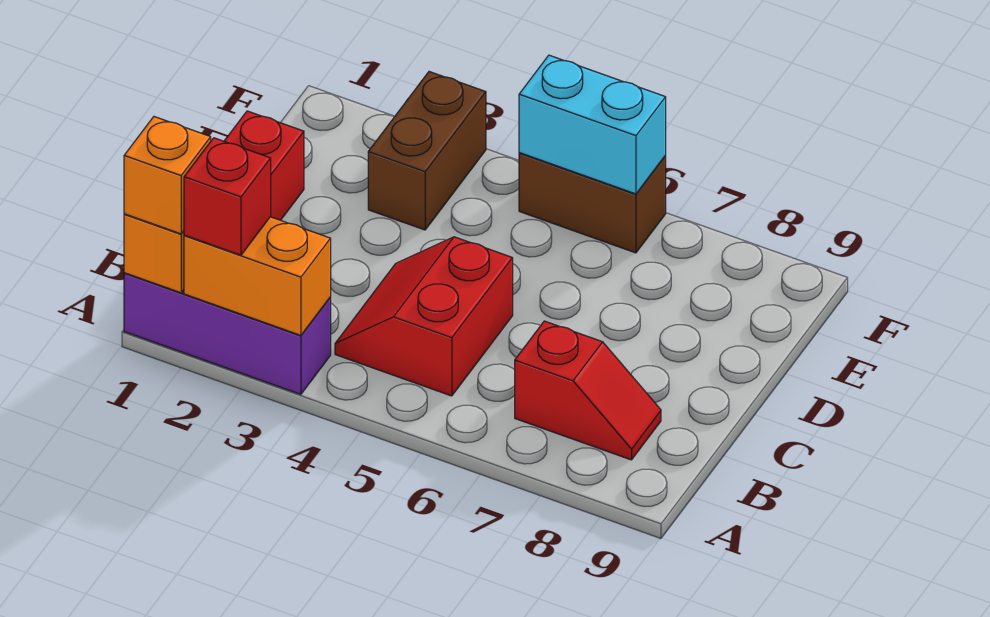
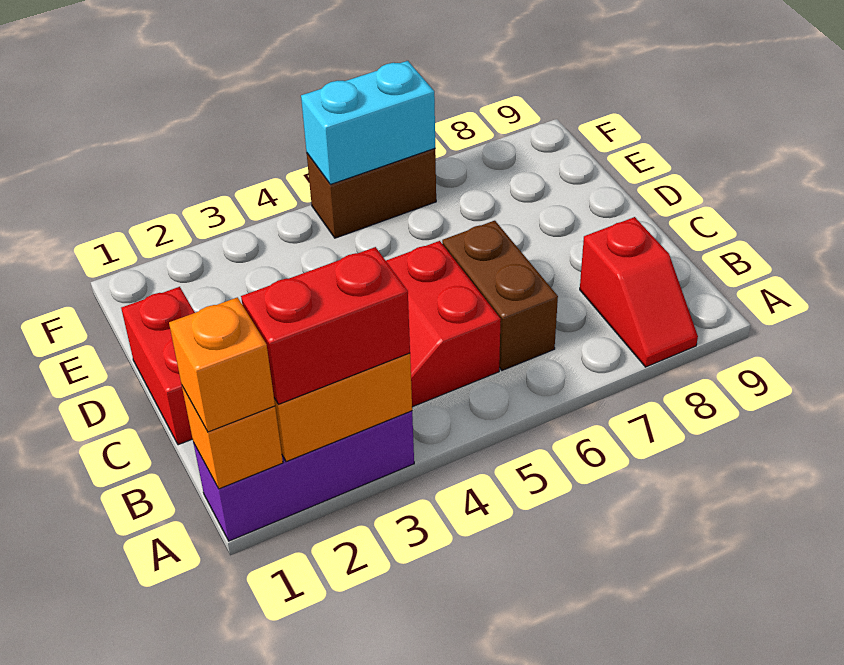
red 1x1 brick [184,138,271,255] -> red 1x2 brick [241,247,410,404]
red 1x2 slope [515,321,661,460] -> red 1x2 slope turned to [580,217,698,367]
brown 1x2 brick [368,72,486,230] -> brown 1x2 brick moved to [442,221,558,370]

